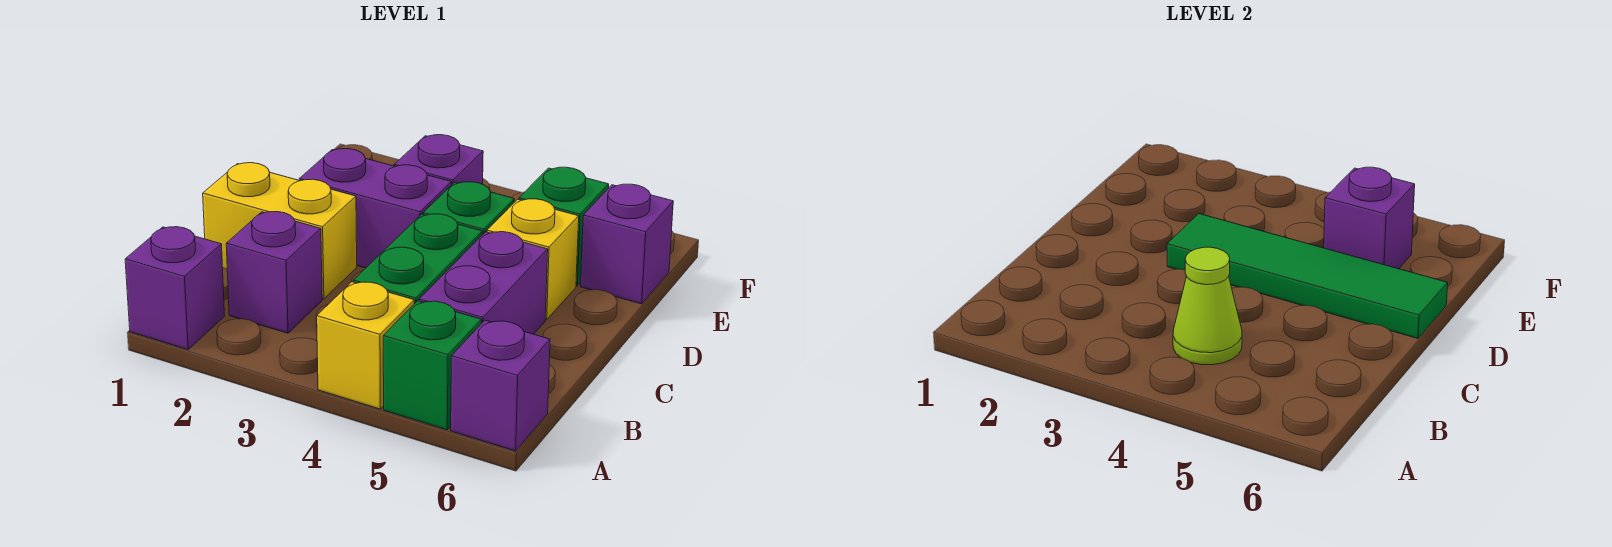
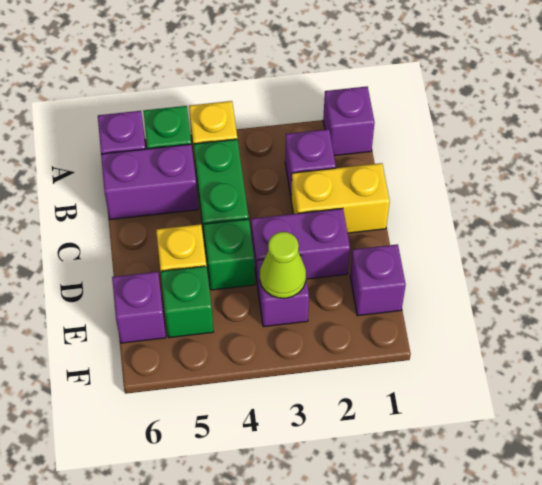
lime 1x1 cone [1173,247,1242,365] -> lime 1x1 cone moved to [260,232,306,298]
purple 1x2 brick [419,232,548,334] -> purple 1x2 brick turned to [101,144,198,220]
green 1x4 tile [1167,214,1448,339] -> none
purple 1x1 brick [1324,167,1415,269] -> purple 1x1 brick moved to [350,244,406,316]

